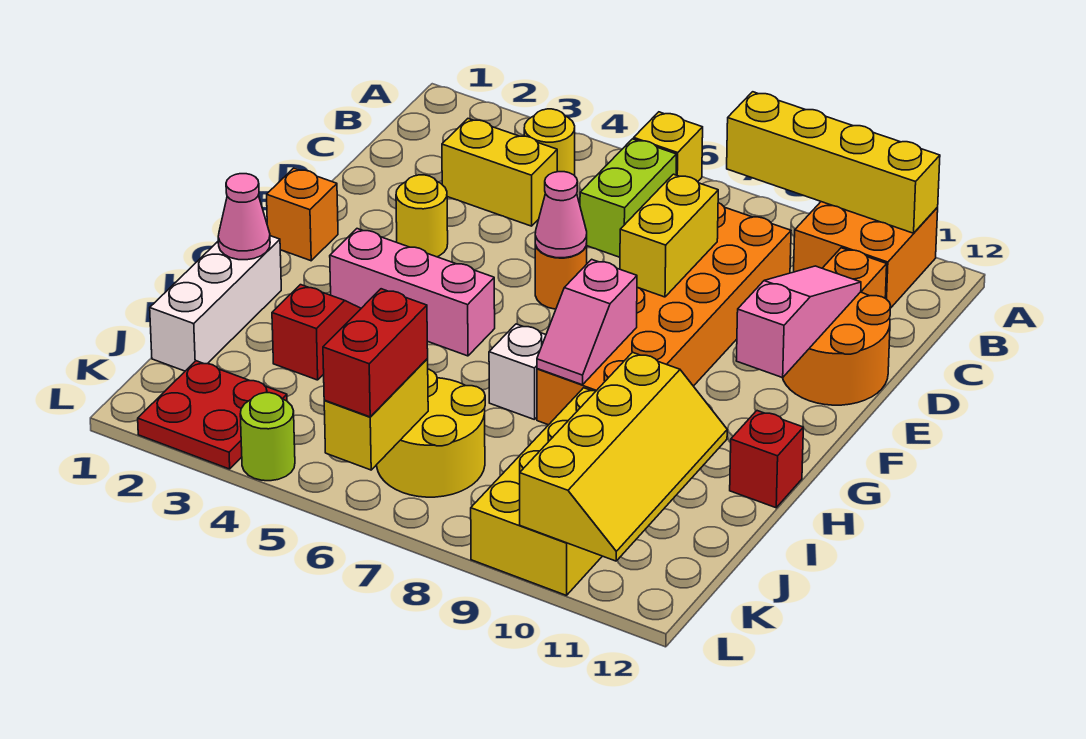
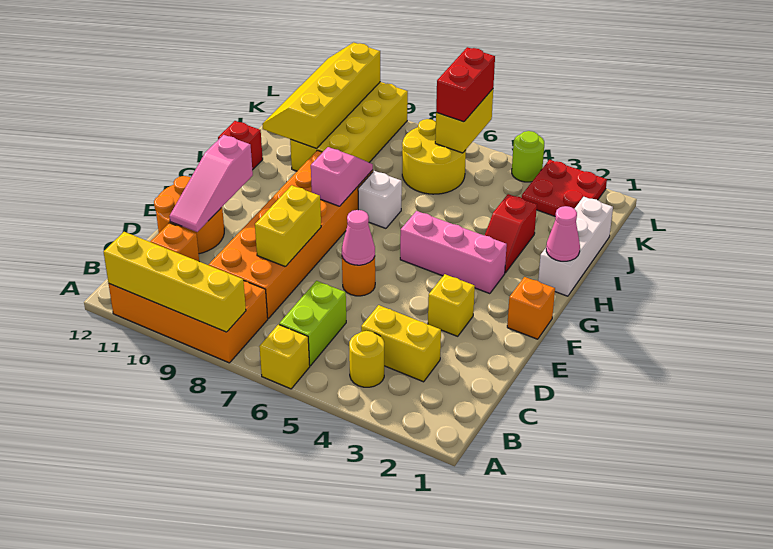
orange 2x2 brick [794,202,938,308] -> orange 2x4 brick [109,281,268,363]
yellow 1x1 round brick [396,175,448,257] -> yellow 1x1 brick [428,274,475,336]

